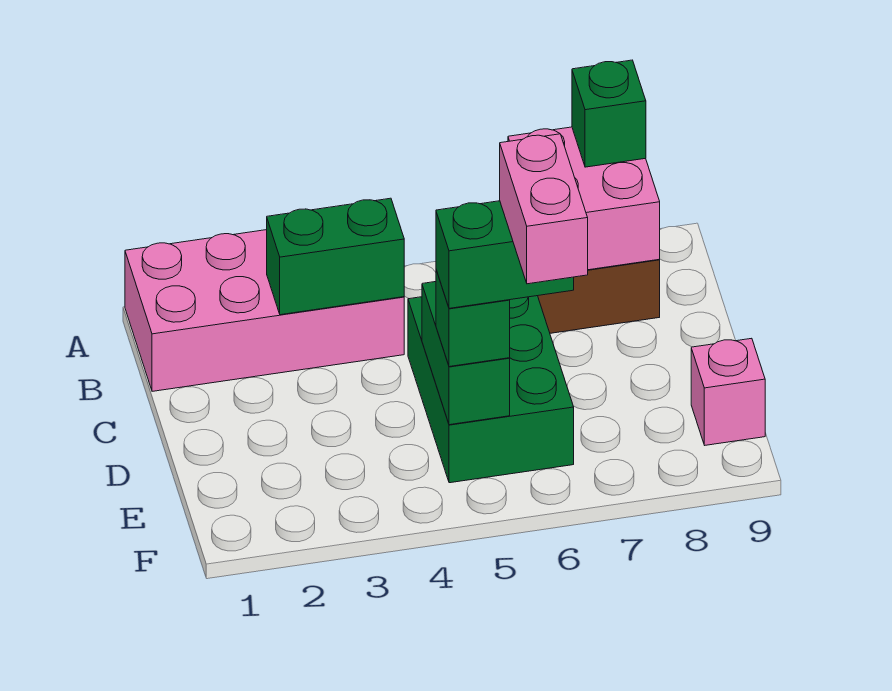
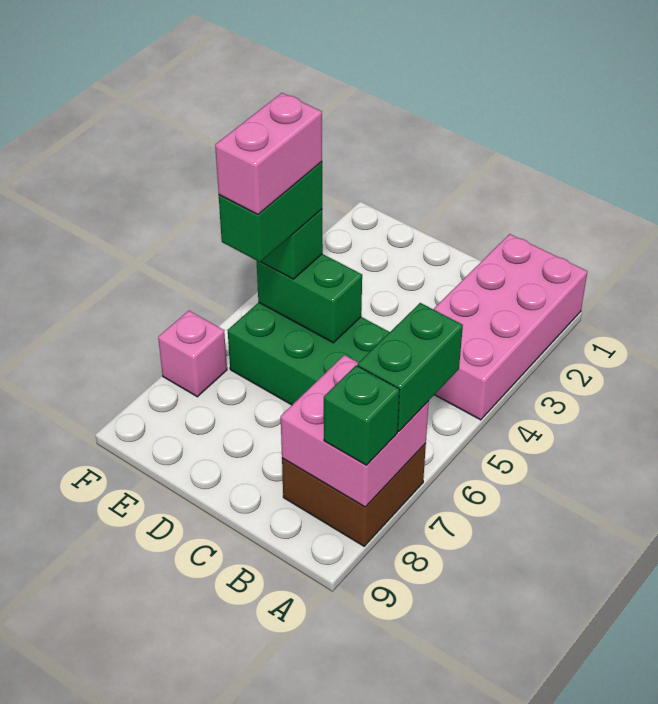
green 1x2 brick [267,198,404,315] -> green 1x2 brick moved to [358,303,463,431]
pink 1x2 brick [500,134,588,284] -> pink 1x2 brick turned to [215,93,322,214]
pink 1x1 brick [691,338,765,445] -> pink 1x1 brick moved to [158,311,227,397]

